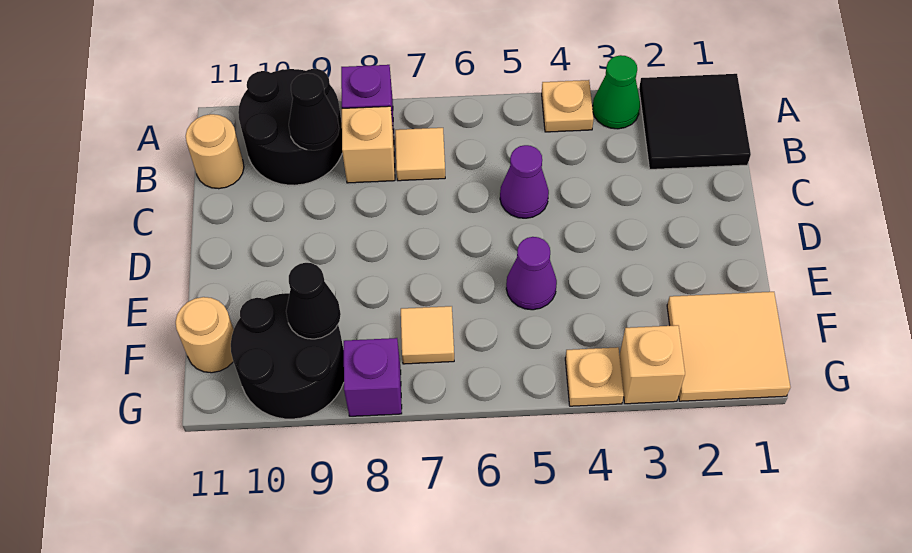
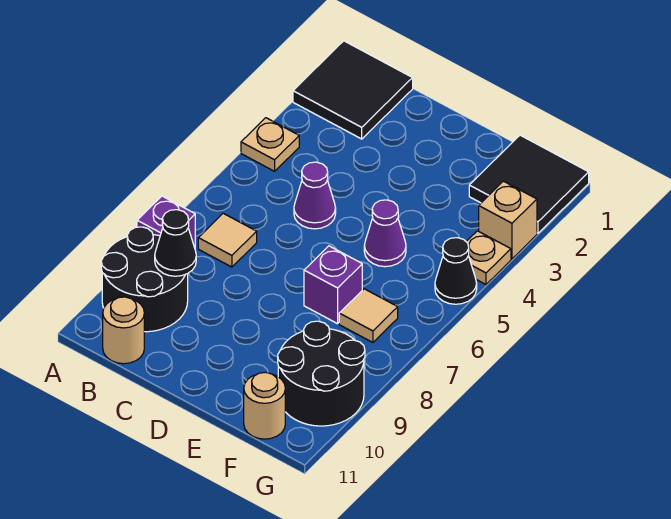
green 1x1 cone [593,55,640,129] -> none
tan 1x1 brick [342,106,395,183] -> none
tan 2x2 tile [667,292,791,401] -> black 2x2 tile [469,135,589,233]
black 1x1 cone [286,263,341,339] -> black 1x1 cone moved to [435,238,477,304]
purple 1x1 brick [344,338,402,416] -> purple 1x1 brick moved to [304,246,362,324]

